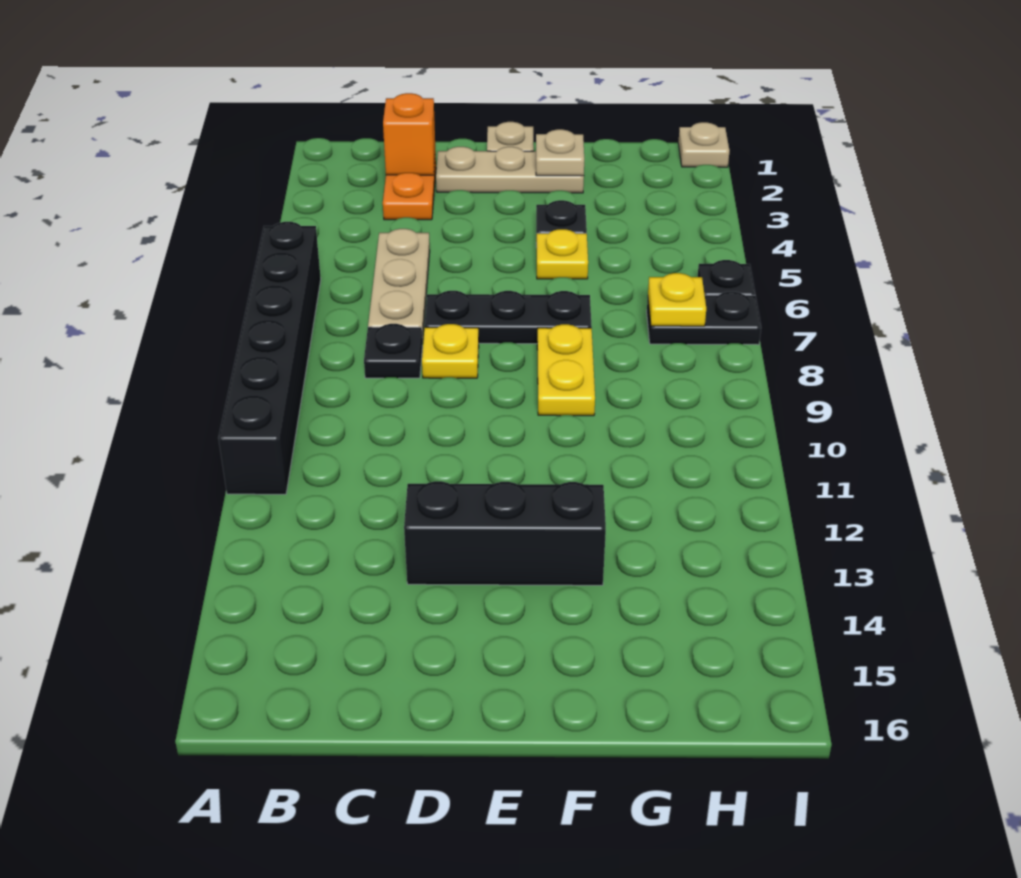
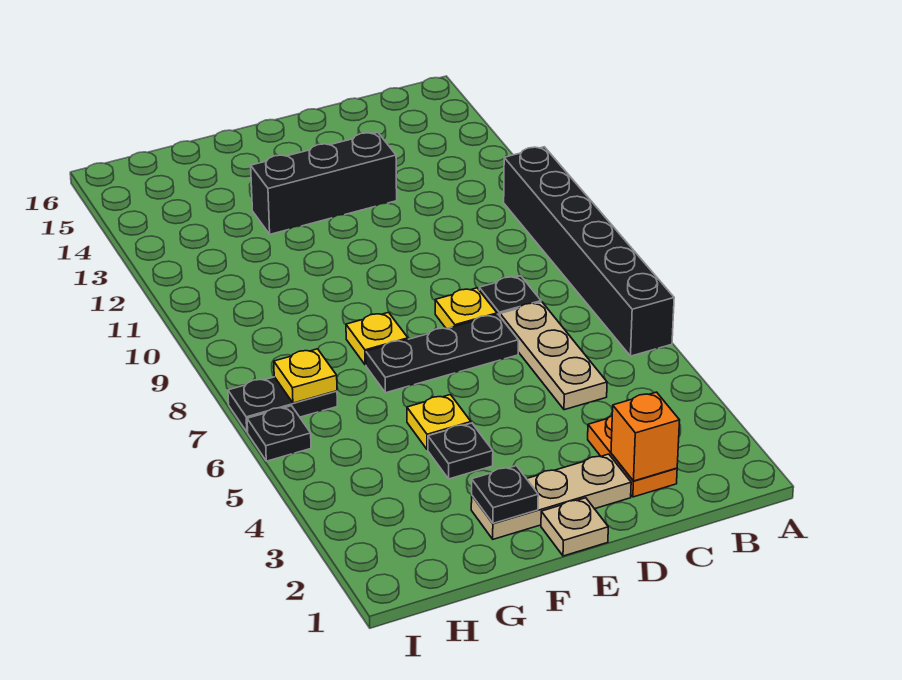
tan 1x1 plate [536,129,584,176] -> black 1x1 plate [472,466,538,523]
yellow 1x2 plate [537,324,595,416] -> yellow 1x1 plate [346,313,408,365]
tan 1x1 plate [678,122,729,167] -> none

